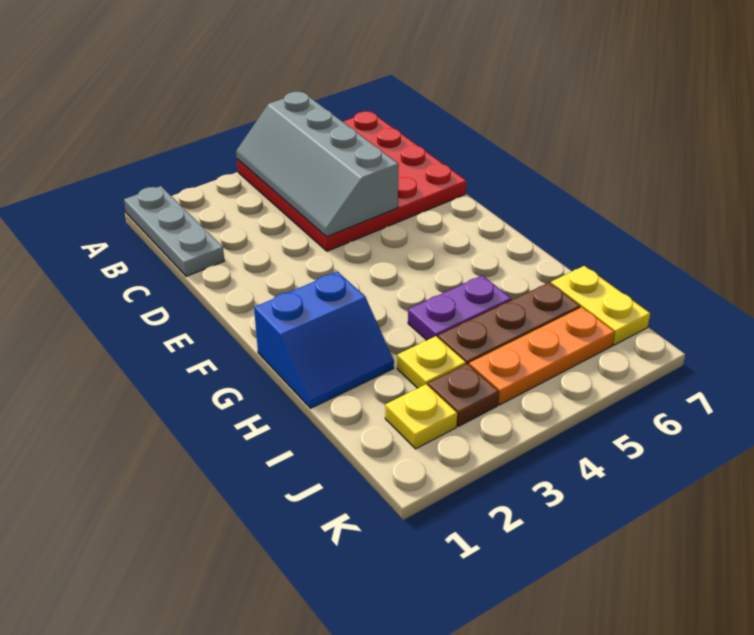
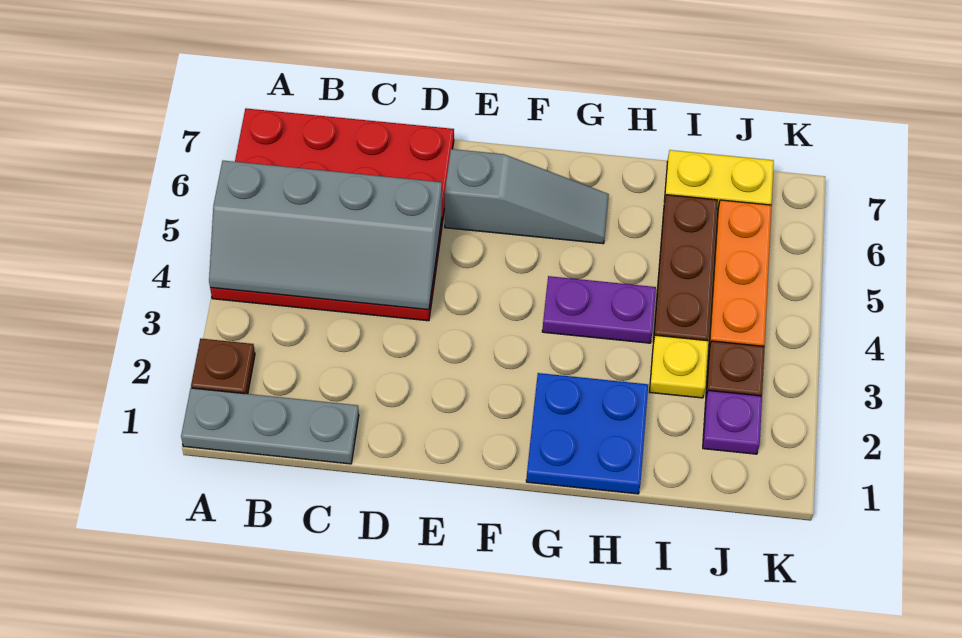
none -> brown 1x1 plate [191,339,255,394]
none -> grey 1x3 slope [445,149,609,244]
blue 2x2 slope [254,272,394,408] -> blue 2x2 plate [526,373,648,494]
purple 1x2 plate [408,275,511,340] -> purple 1x2 plate turned to [542,276,656,343]
yellow 1x1 plate [385,384,457,449] -> purple 1x1 plate [703,390,762,454]

